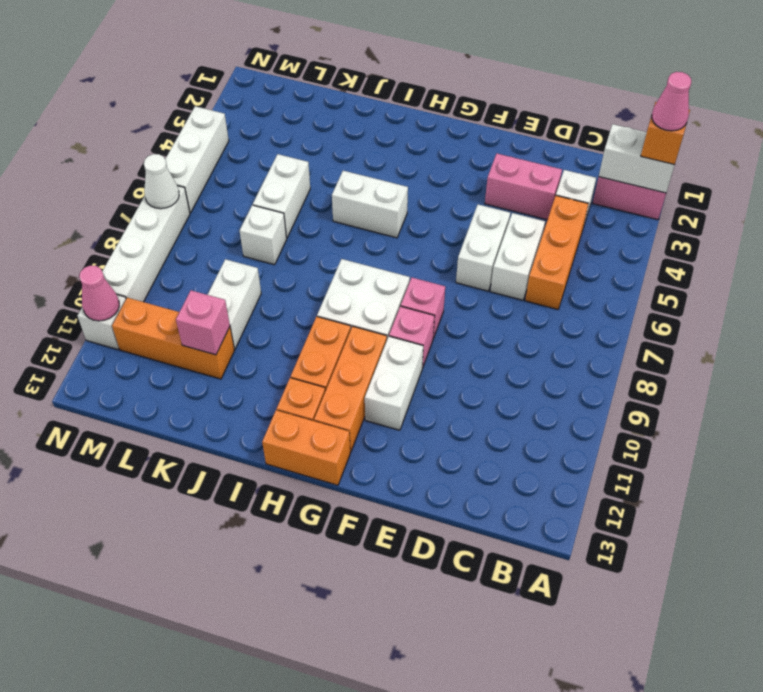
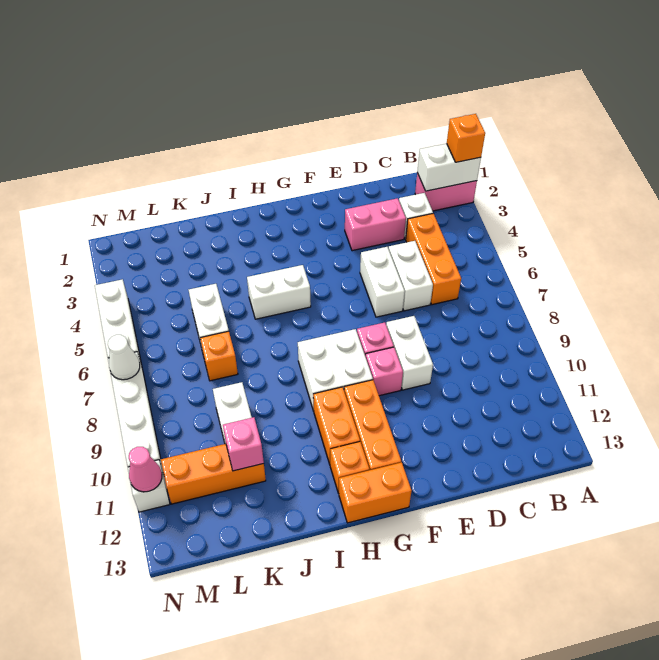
pink 1x1 cone [652,72,691,131] -> none
white 1x2 brick [365,336,423,430] -> white 1x2 brick moved to [386,316,433,390]
white 1x1 brick [240,205,287,265] -> orange 1x1 brick [200,331,238,381]

